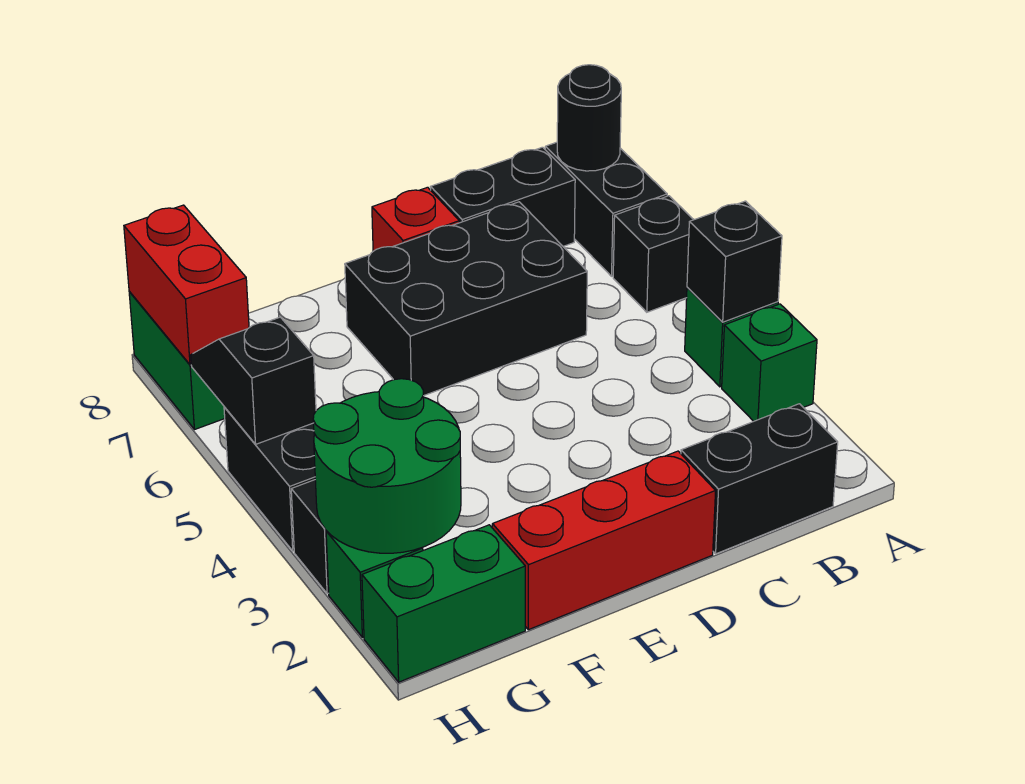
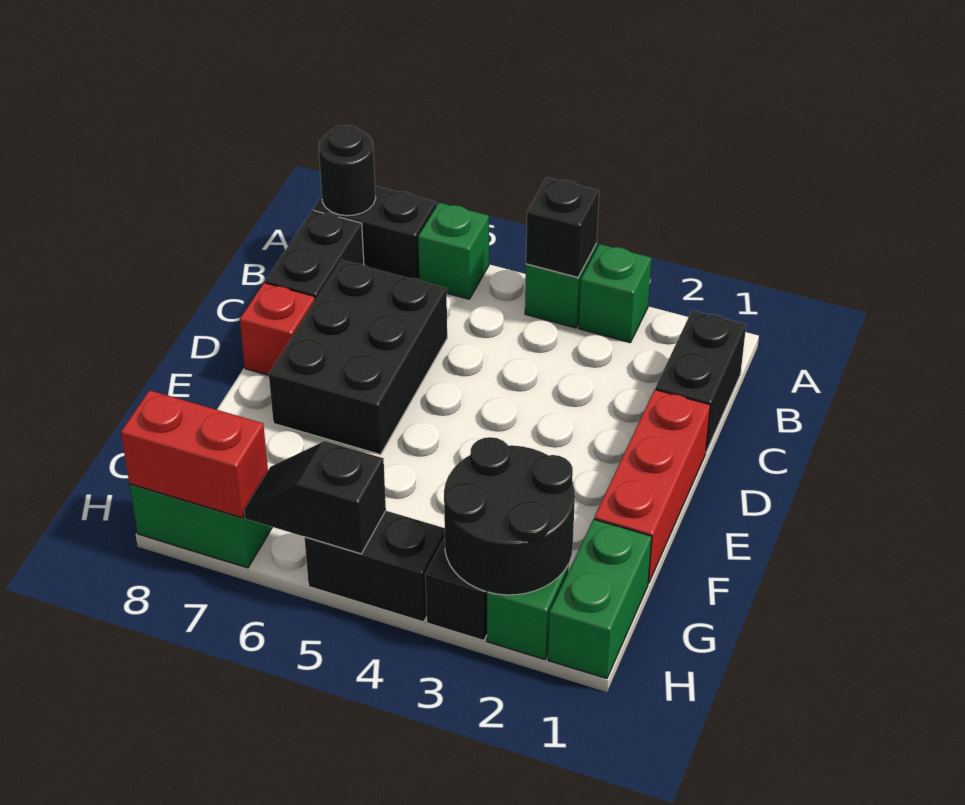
black 1x1 brick [613,196,694,312] -> green 1x1 brick [418,203,489,299]
green 2x2 round brick [313,379,461,553] -> black 2x2 round brick [444,437,575,595]

